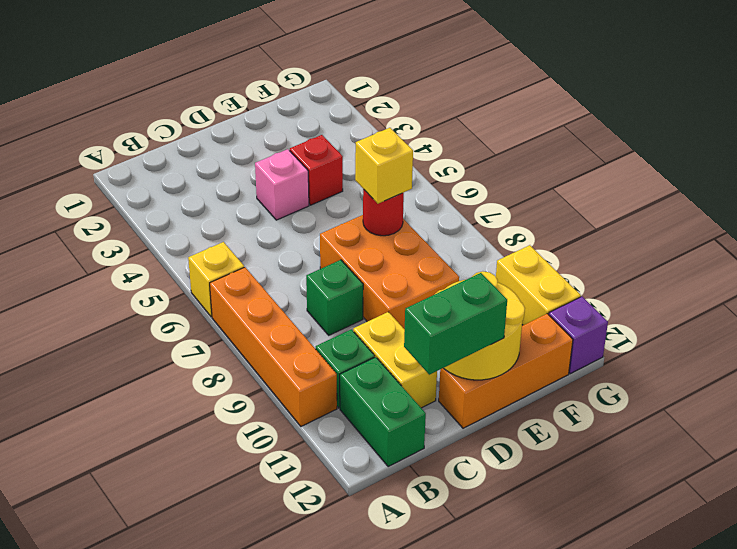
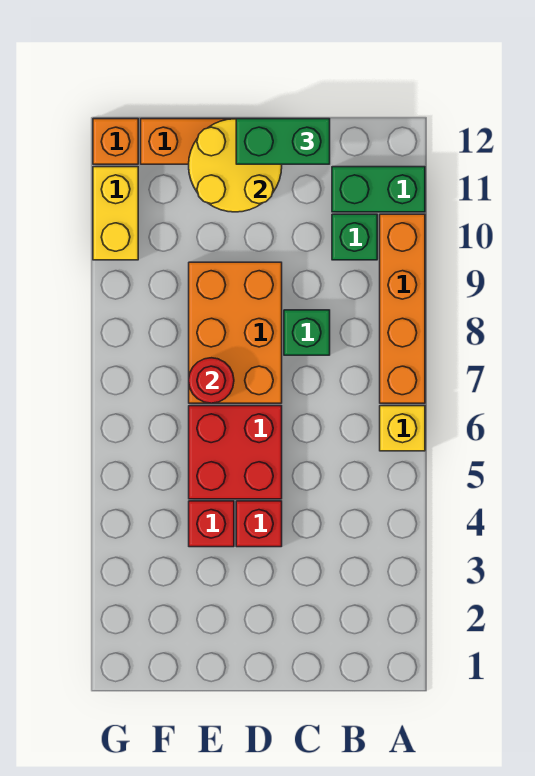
green 1x2 brick [340,357,426,467] -> green 1x2 brick turned to [332,167,425,212]
yellow 1x2 brick [353,312,437,408] -> none
pink 1x1 brick [255,149,309,220] -> red 1x1 brick [236,501,282,547]
none -> red 2x2 brick [189,406,282,499]
yellow 1x1 brick [355,128,413,204] -> none
purple 1x1 brick [549,297,608,374] -> orange 1x1 brick [93,119,138,164]

